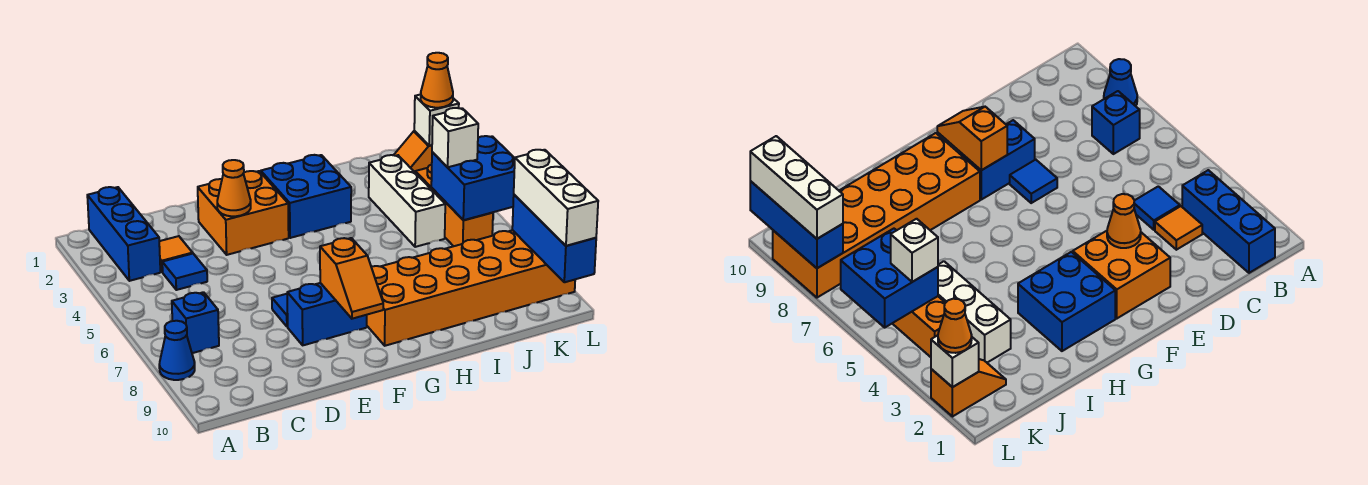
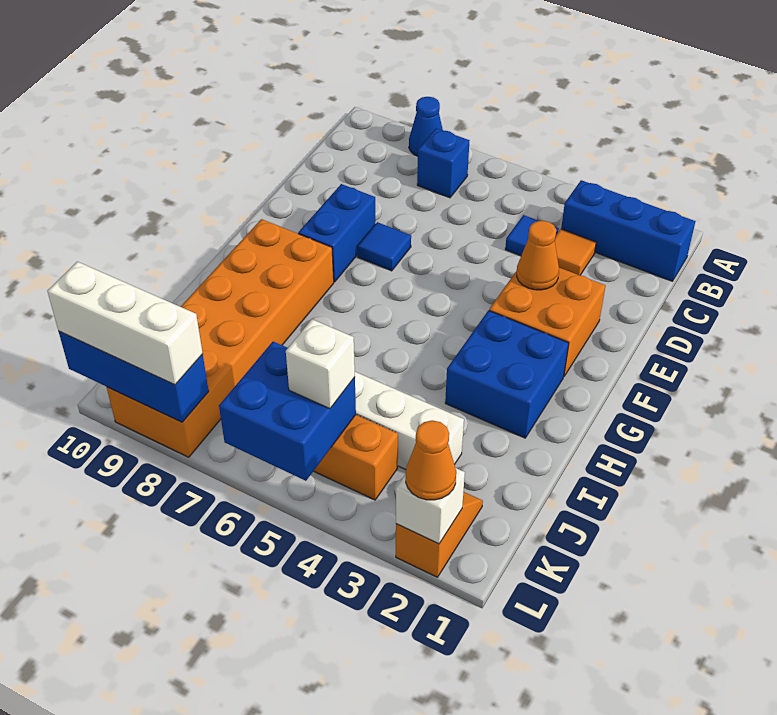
orange 1x2 slope [320,238,383,319] -> none

